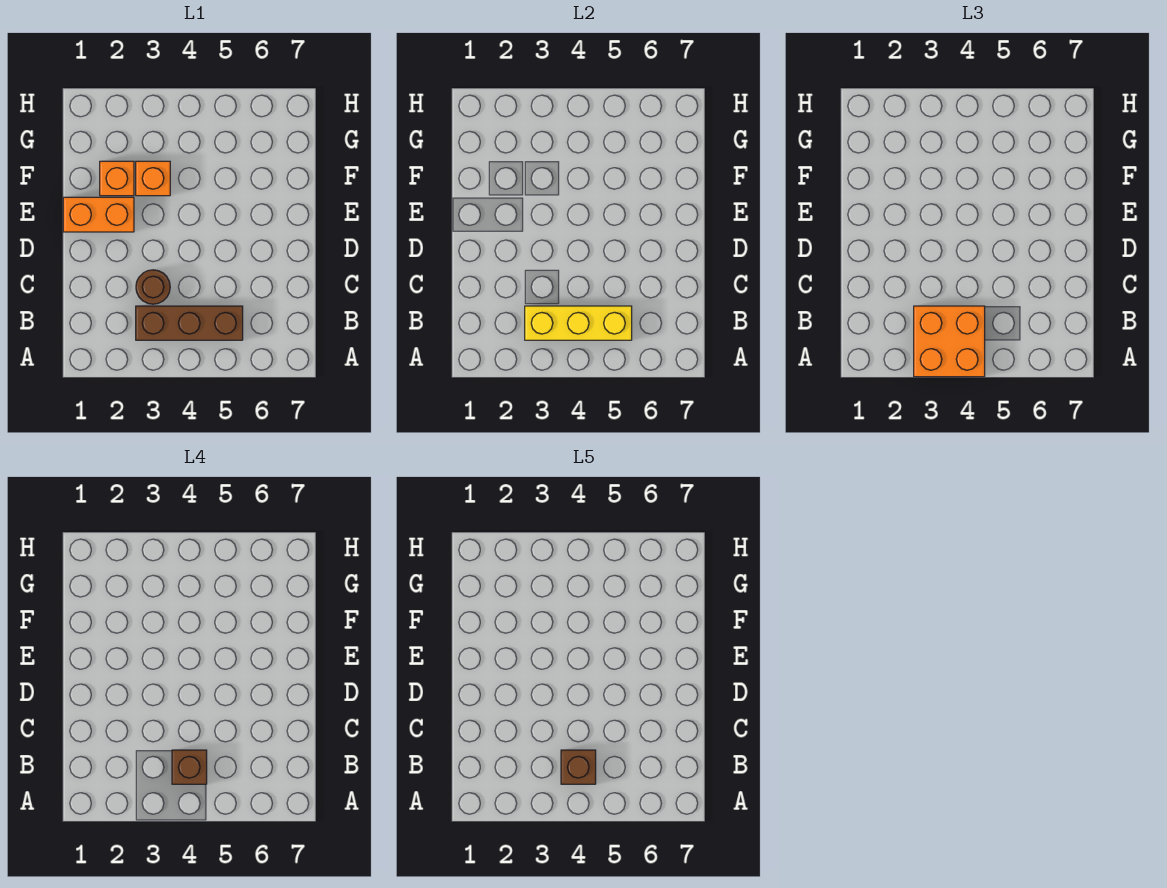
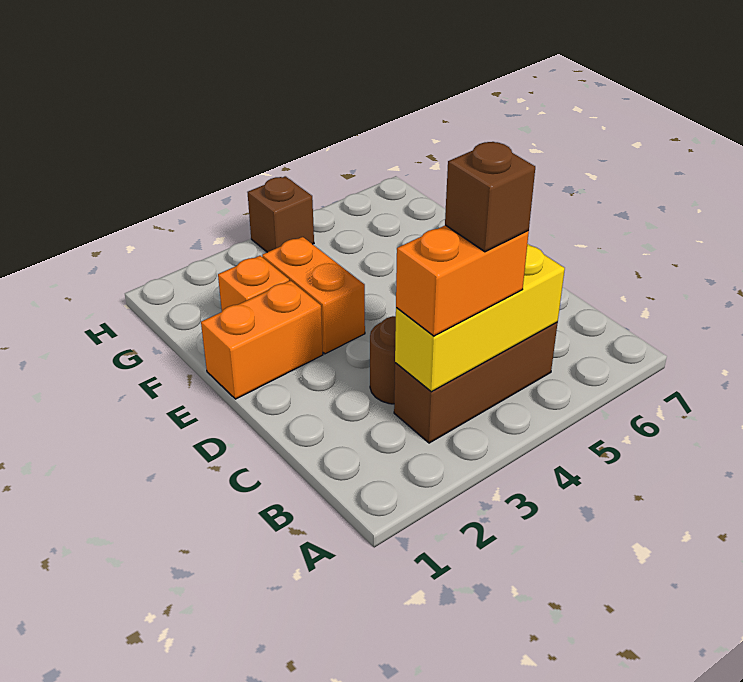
orange 2x2 brick [914,306,985,377] -> orange 1x2 brick [396,225,529,336]
brown 1x1 brick [561,750,596,784] -> brown 1x1 brick moved to [247,176,314,252]
orange 1x1 brick [136,161,170,196] -> orange 1x2 brick [262,237,365,354]

